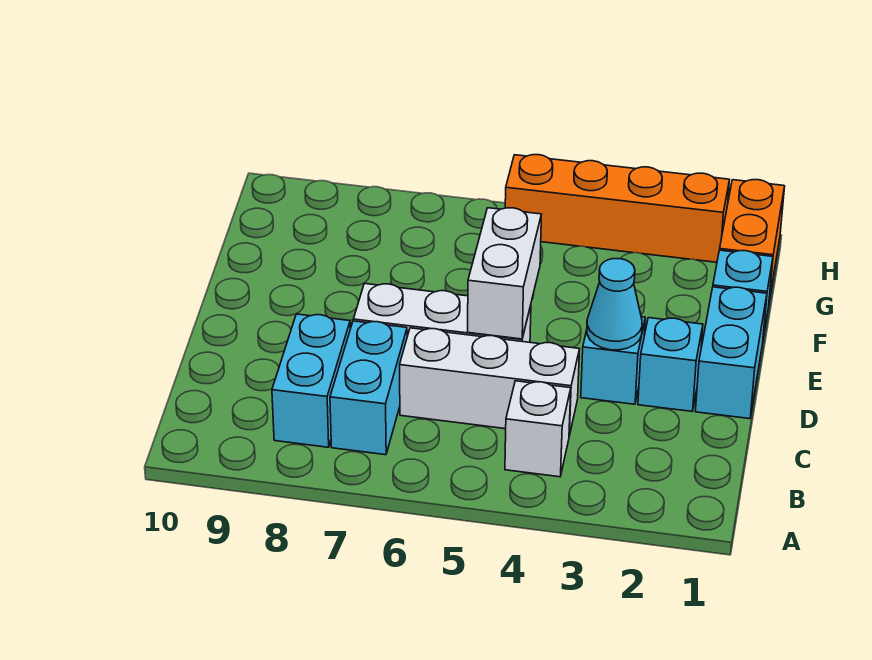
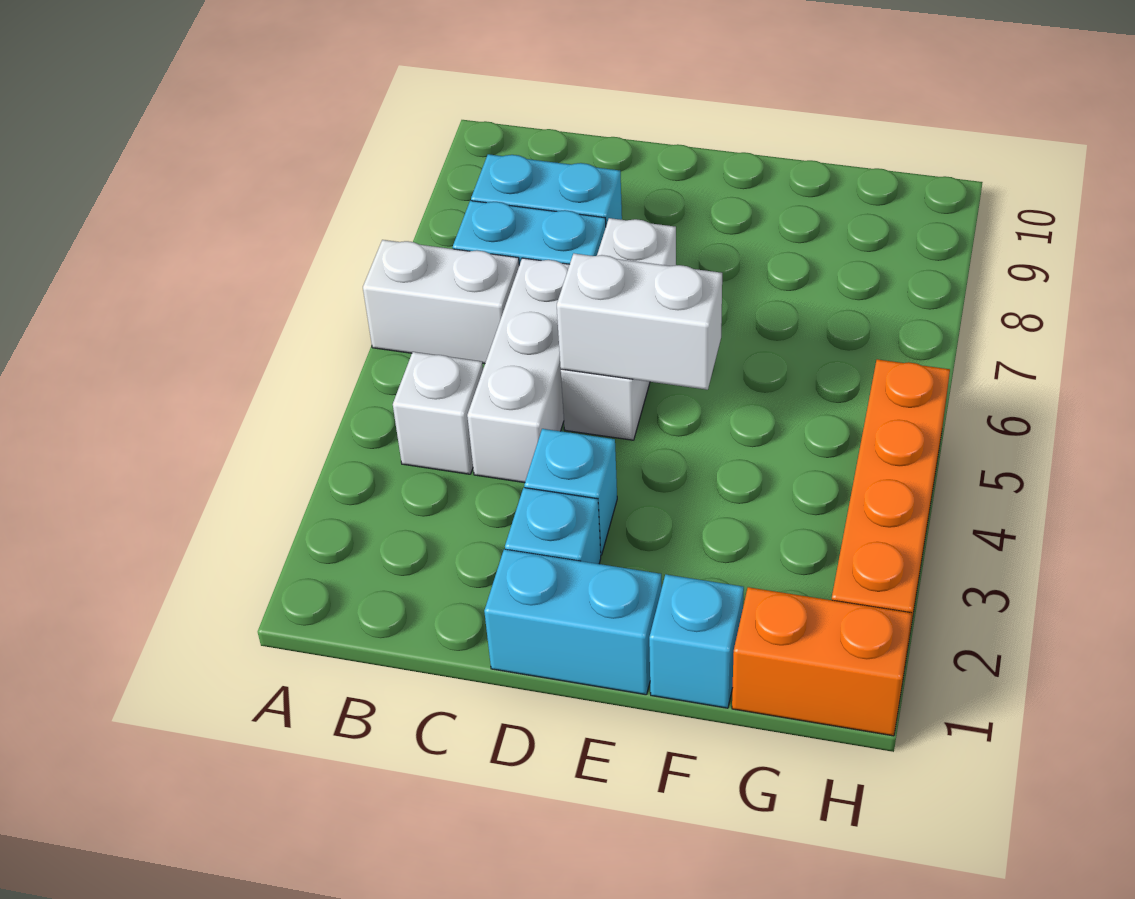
none -> white 1x2 brick [363,240,519,364]
cyan 1x1 cone [587,259,642,350] -> none

